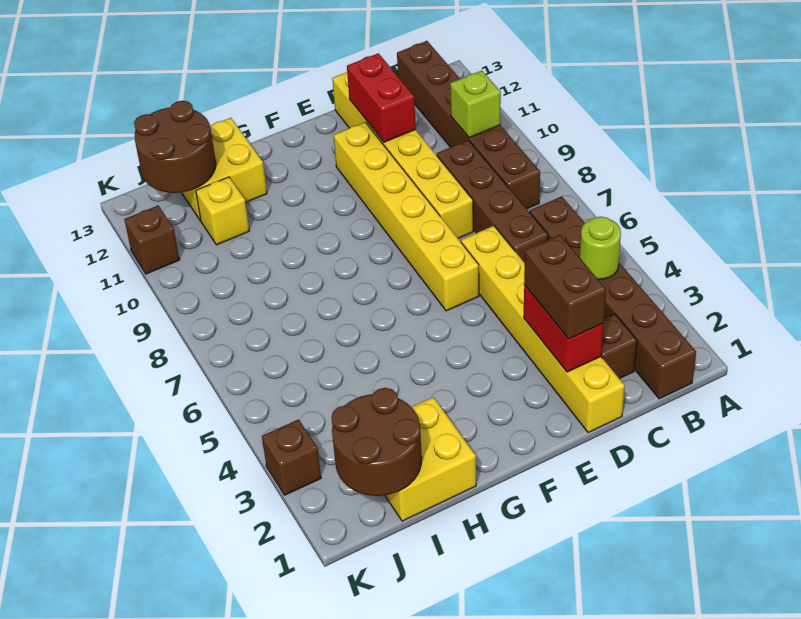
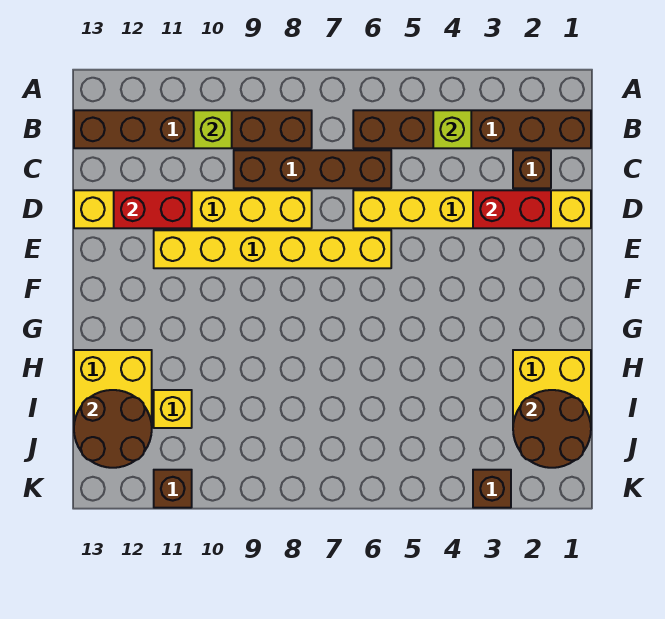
lime 1x1 round brick [580,217,621,279] -> lime 1x1 brick [433,110,471,148]
brown 1x2 brick [524,235,606,339] -> none

